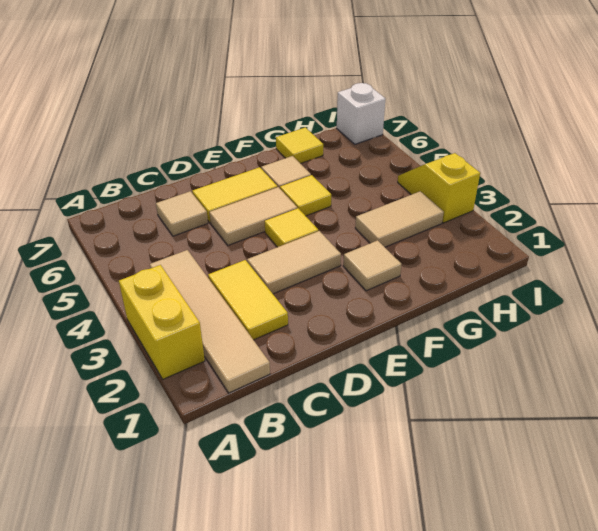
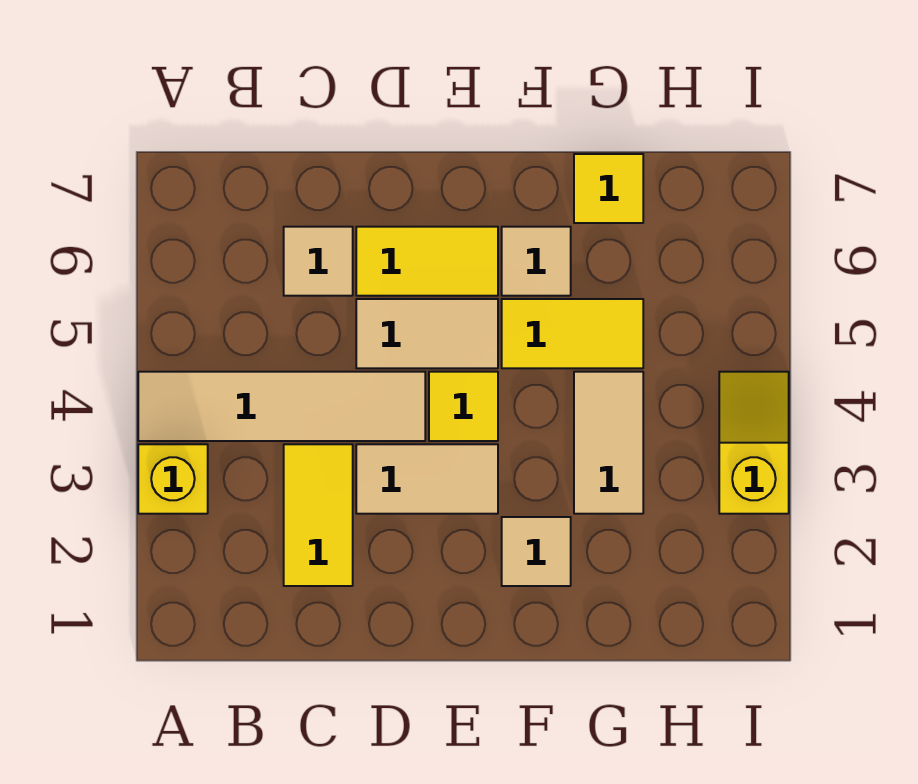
yellow 1x2 brick [119,265,205,379] -> yellow 1x1 brick [138,444,208,514]
tan 1x4 tile [150,250,270,393] -> tan 1x4 tile turned to [138,372,425,441]
yellow 1x1 tile [280,175,331,216] -> yellow 1x2 tile [502,299,643,368]
tan 1x2 tile [355,191,444,247] -> tan 1x2 tile turned to [574,372,643,514]
white 1x1 brick [337,83,385,144] -> none

